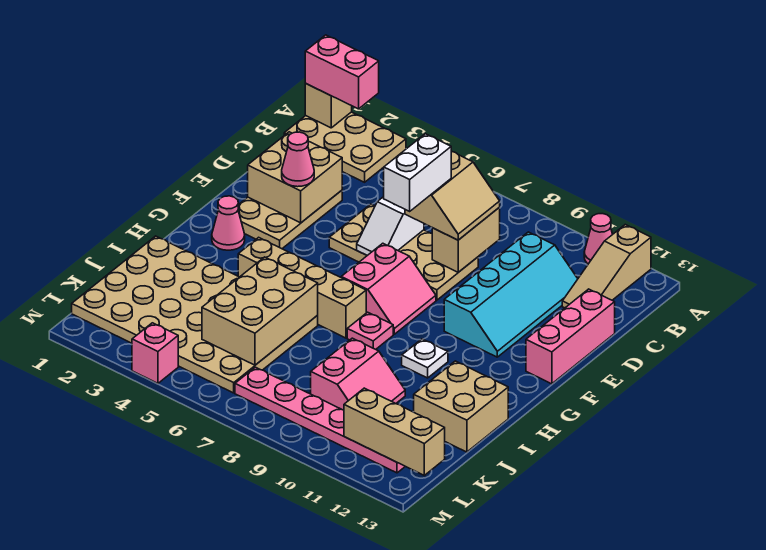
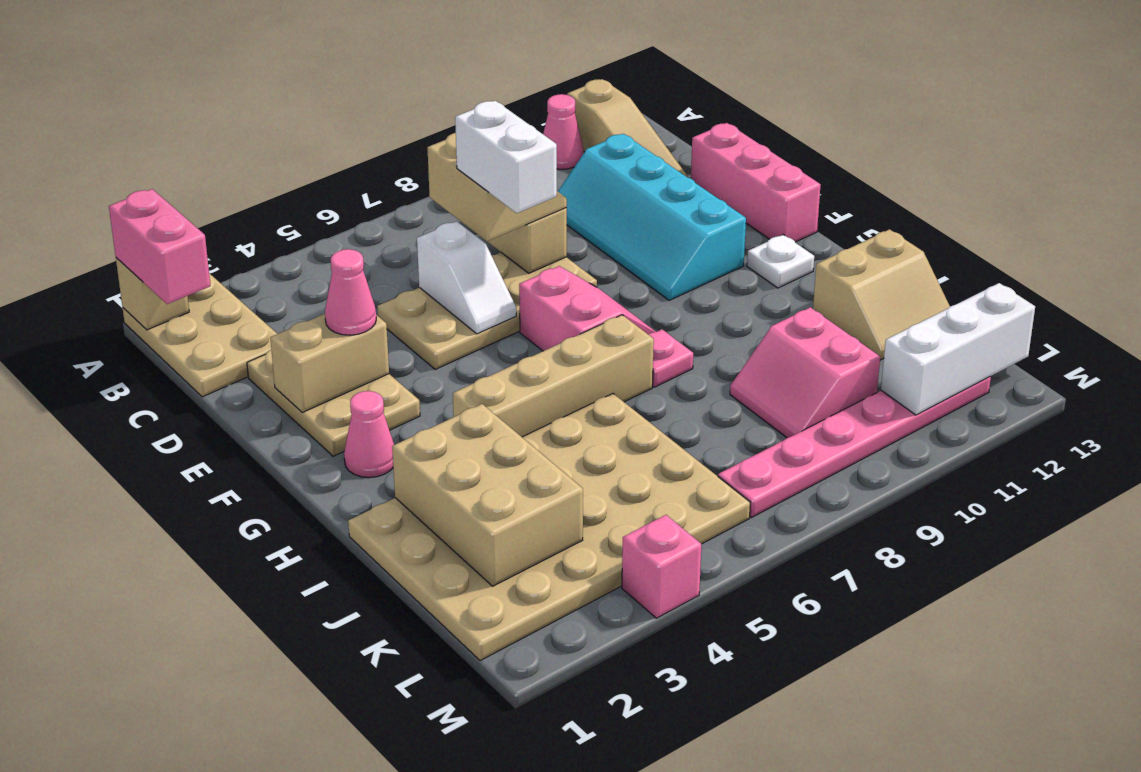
tan 2x3 plate [284,112,406,182] -> tan 2x3 plate turned to [123,273,277,397]
pink 1x2 brick [305,35,379,109] -> pink 1x2 brick turned to [109,189,210,304]
cyan 2x4 slope [444,232,578,357] -> cyan 2x4 slope turned to [558,134,746,300]
tan 2x2 brick [248,132,342,223] -> tan 1x2 brick [270,314,389,412]
white 1x1 plate [402,339,448,378] -> white 1x1 plate moved to [747,235,814,288]
tan 2x3 brick [202,257,318,365] -> tan 2x3 brick moved to [392,404,583,586]
tan 2x2 brick [414,361,508,452] -> tan 2x2 slope [813,229,950,360]
pink 2x2 slope [311,338,405,410] -> pink 2x2 slope turned to [730,307,880,438]
tan 1x3 brick [344,388,445,475] -> white 1x3 brick [881,283,1035,415]

